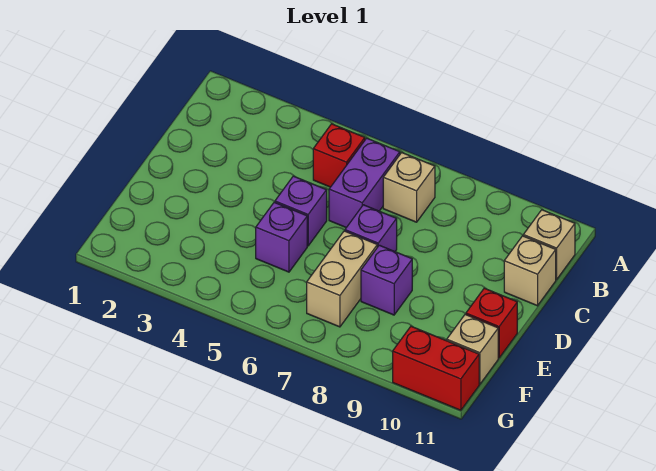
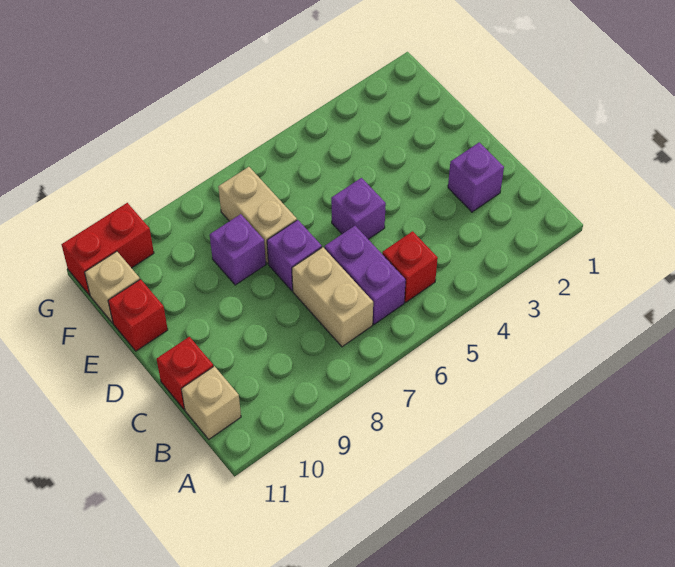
tan 1x1 brick [383,153,435,222] -> tan 1x2 brick [292,247,373,347]
tan 1x1 brick [504,236,556,306] -> red 1x1 brick [157,337,213,409]
purple 1x1 brick [256,202,307,272] -> purple 1x1 brick moved to [448,142,504,212]

